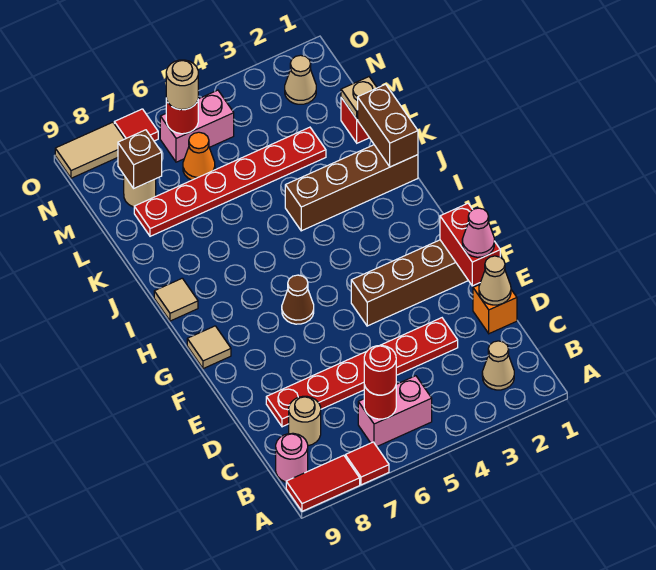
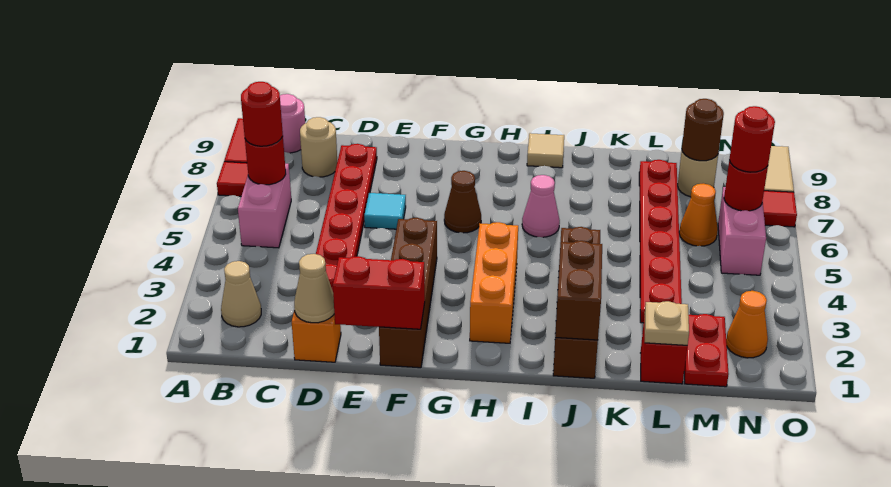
pink 1x1 cone [462,208,494,257] -> pink 1x1 cone moved to [522,175,560,237]
none -> cyan 1x1 tile [364,193,406,229]
tan 1x1 tile [187,326,231,369] -> none
none -> orange 1x3 brick [470,222,518,343]
brown 1x2 brick [358,84,418,167] -> brown 1x2 brick turned to [555,241,602,340]
none -> red 1x2 plate [684,314,729,387]
brown 1x1 brick [118,130,162,188] -> brown 1x1 round brick [682,99,724,161]
tan 1x1 cone [285,55,316,104] -> orange 1x1 cone [726,291,768,358]
tan 1x1 round brick [166,60,198,110] -> red 1x1 round brick [729,106,775,172]

